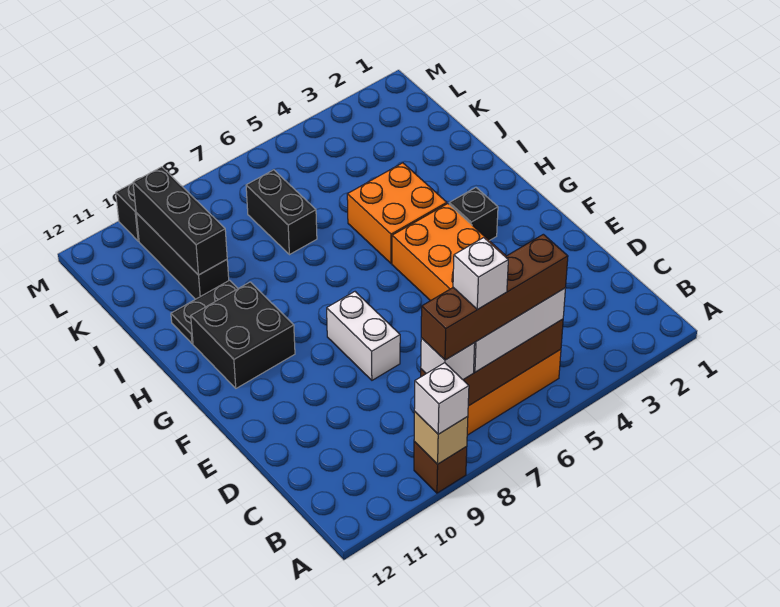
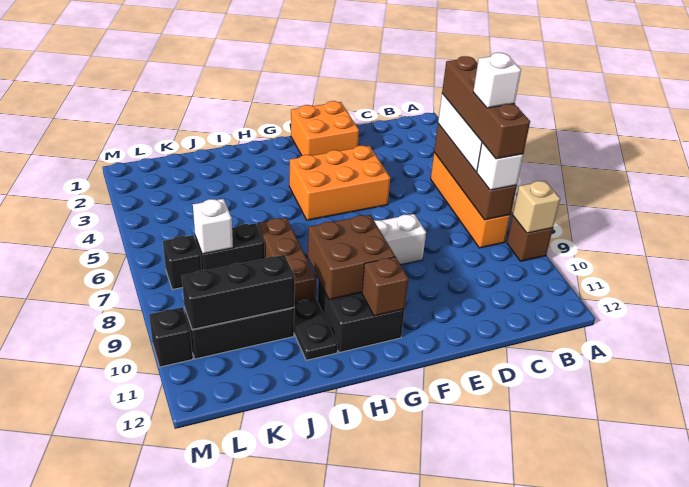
white 1x1 brick [414,363,469,434] -> white 1x1 brick moved to [193,199,233,254]
black 1x1 brick [449,188,498,241] -> black 1x1 brick moved to [163,235,202,290]
none -> brown 2x2 brick [308,215,395,300]
none -> brown 1x1 brick [362,257,409,316]
orange 2x2 brick [347,163,447,264] -> orange 2x2 brick moved to [291,101,359,156]
none -> brown 1x3 brick [258,218,316,303]

